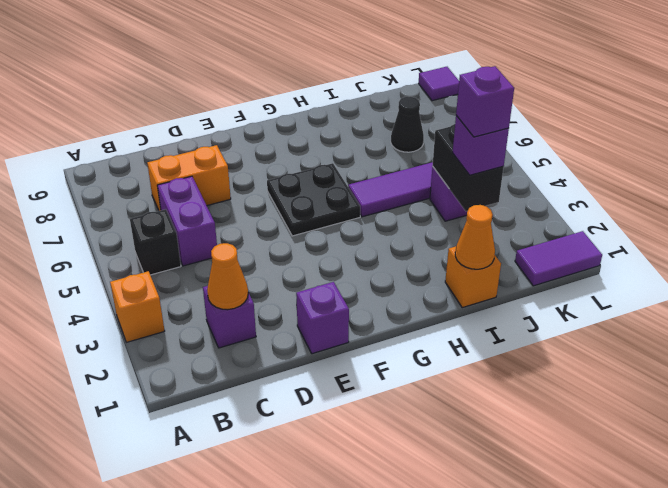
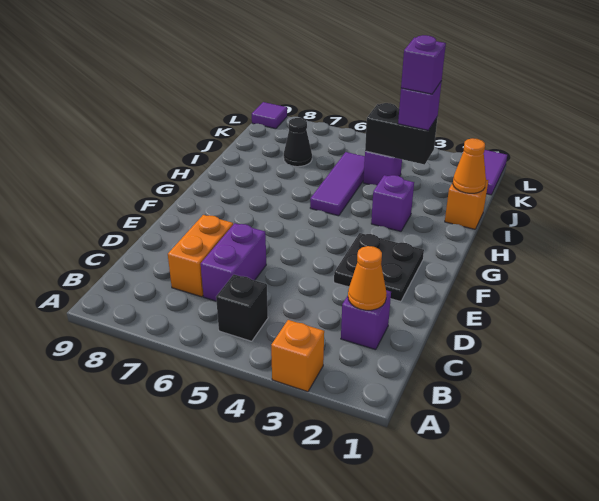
purple 1x2 brick [157,176,217,266] -> purple 1x2 brick turned to [201,223,266,301]
purple 1x1 brick [296,282,349,354] -> purple 1x1 brick moved to [371,175,414,231]
black 2x2 plate [267,163,360,236] -> black 2x2 plate moved to [334,233,424,302]

